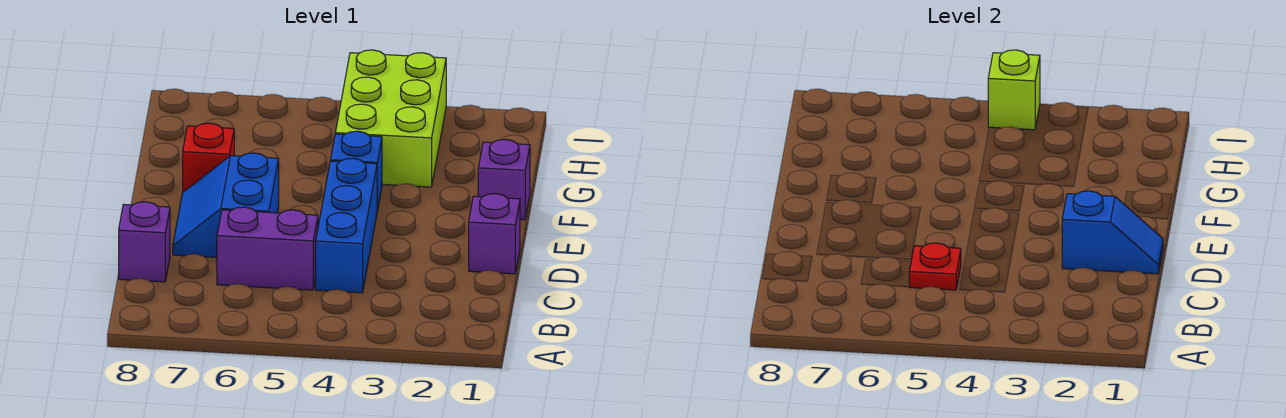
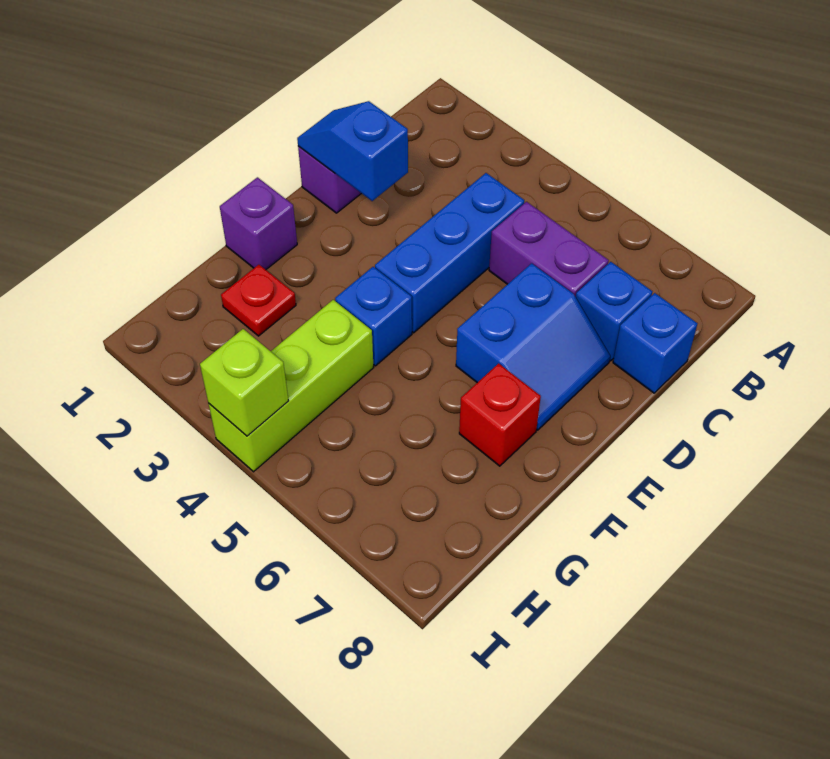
red 1x1 plate [909,243,961,290] -> red 1x1 plate moved to [221,265,296,336]
none -> blue 1x1 brick [576,262,652,361]
purple 1x1 brick [119,202,170,282] -> blue 1x1 brick [613,293,698,393]
lime 2x3 brick [335,50,446,187] -> lime 1x3 brick [208,300,374,472]

